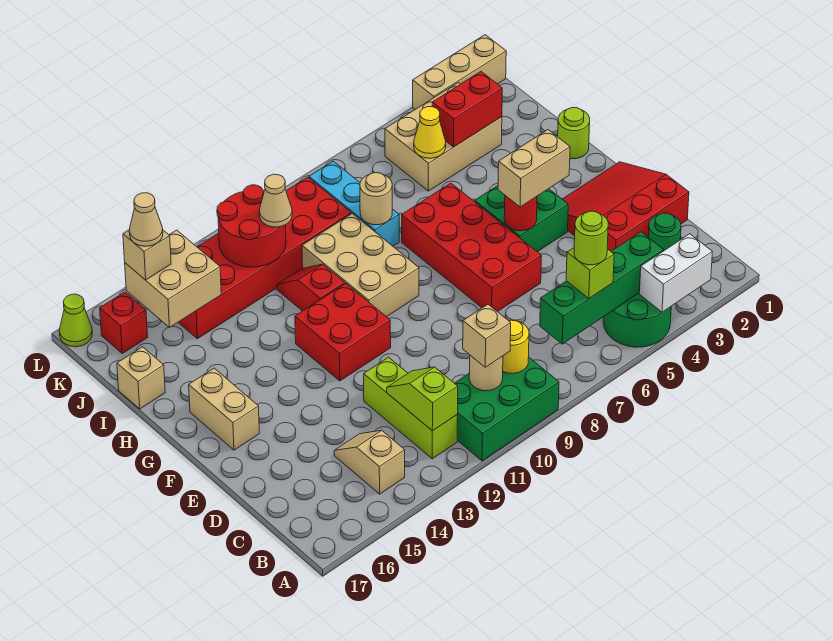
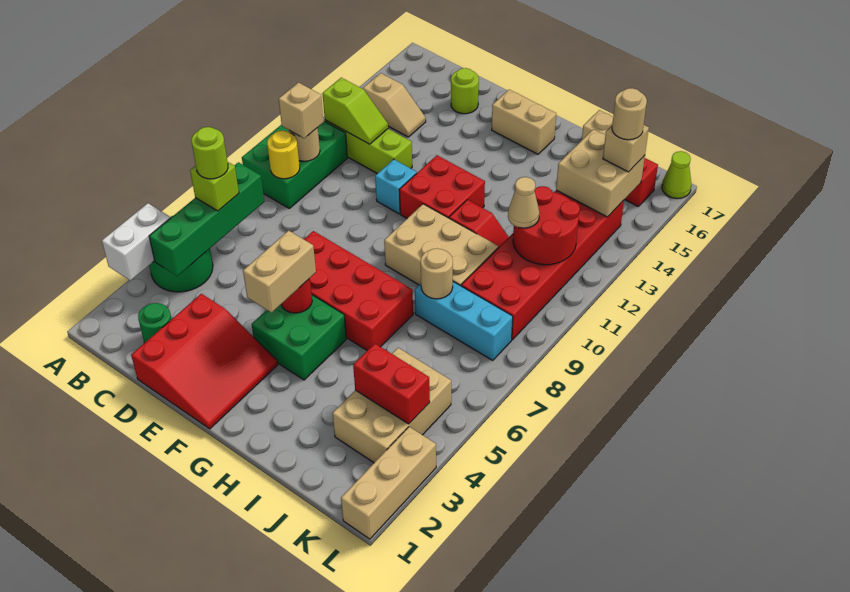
none -> cyan 1x1 brick [375,159,417,214]
lime 1x1 round brick [558,108,590,159] -> lime 1x1 round brick moved to [451,68,479,114]
red 1x2 brick [432,72,502,147] -> red 1x2 brick turned to [353,344,430,424]
yellow 1x1 cone [414,107,446,158] -> none
tan 1x1 cone [129,193,163,246] -> tan 1x1 round brick [612,88,647,140]

